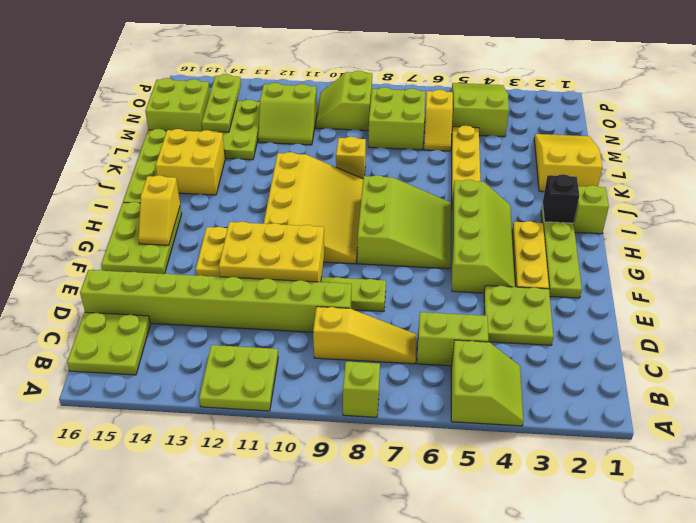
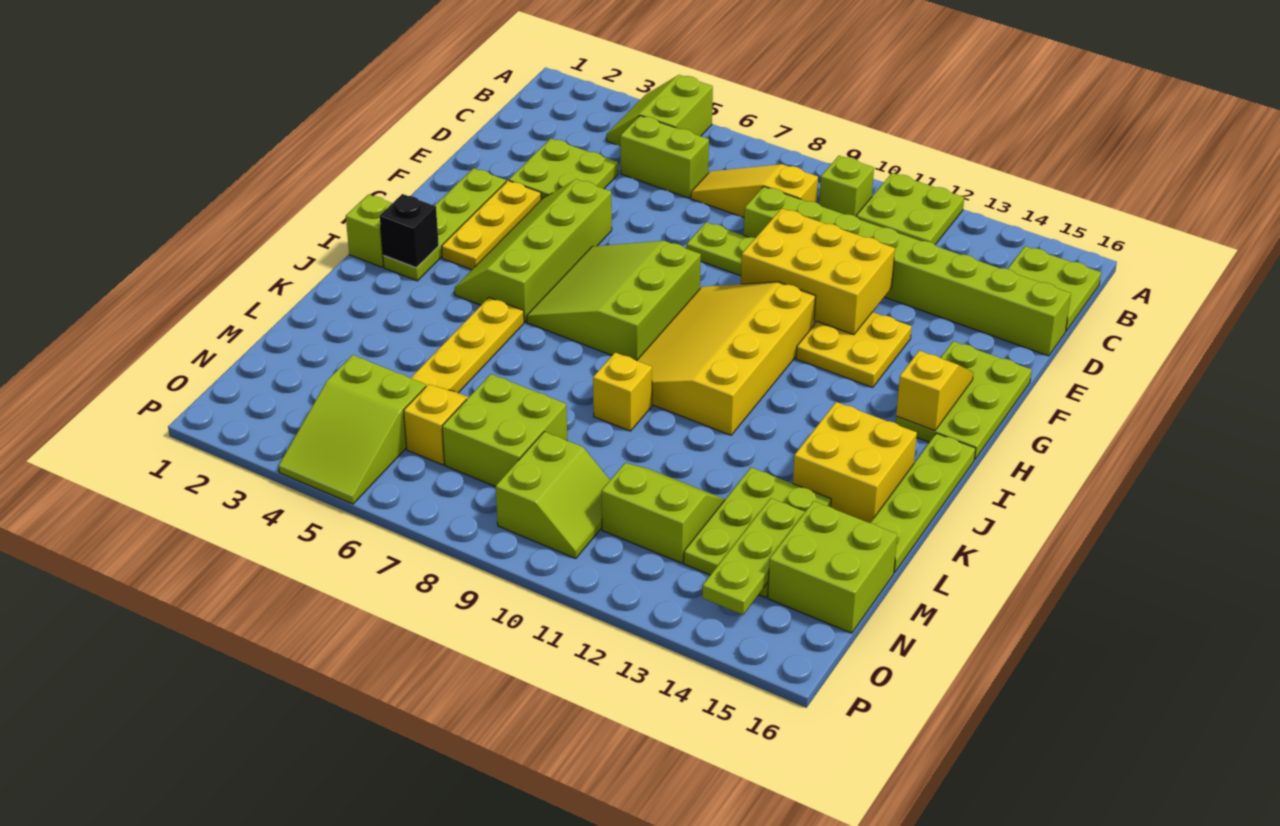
lime 1x1 brick [343,362,380,417] -> lime 1x1 brick moved to [819,156,874,216]
yellow 2x3 slope [534,134,602,192] -> none

